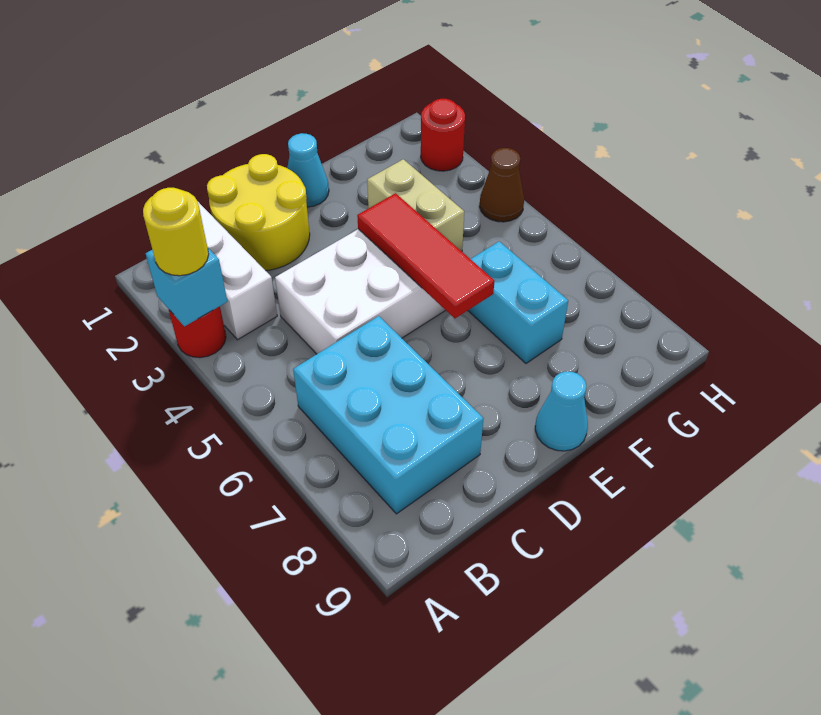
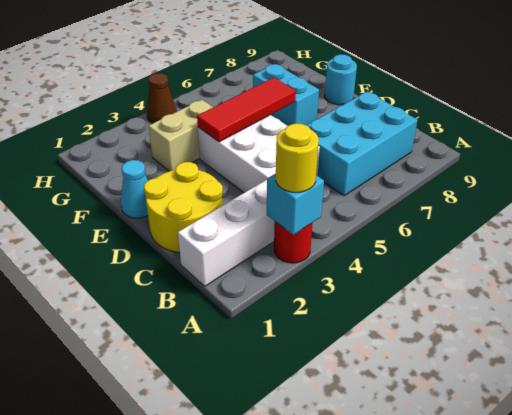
cyan 1x1 cone [535,371,588,451] -> cyan 1x1 round brick [325,54,357,105]
cyan 1x2 brick [468,241,568,363] -> cyan 1x2 brick turned to [253,64,319,126]
red 1x1 round brick [421,99,465,171] -> none

